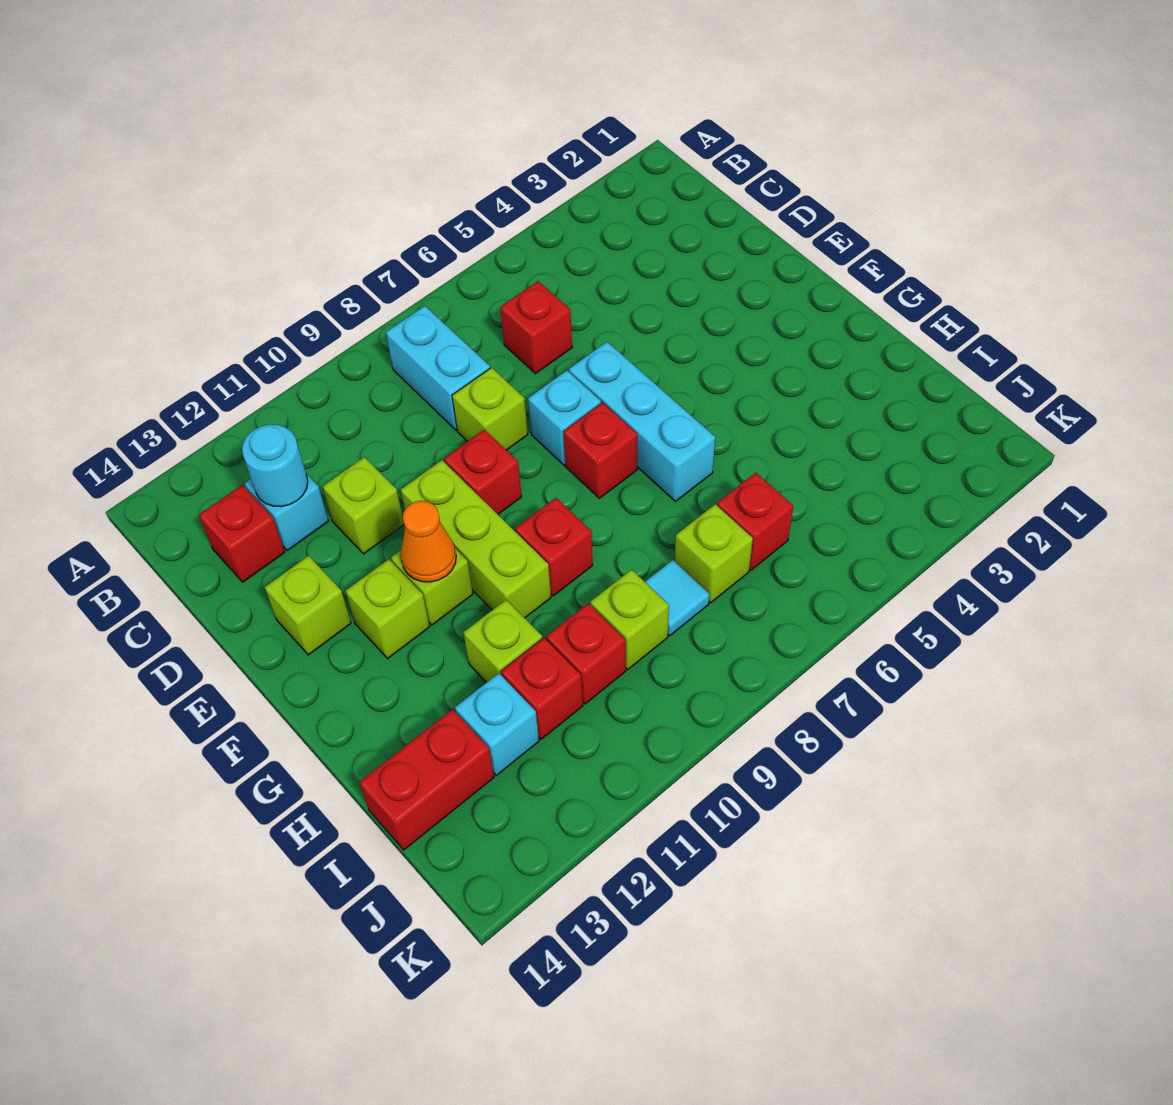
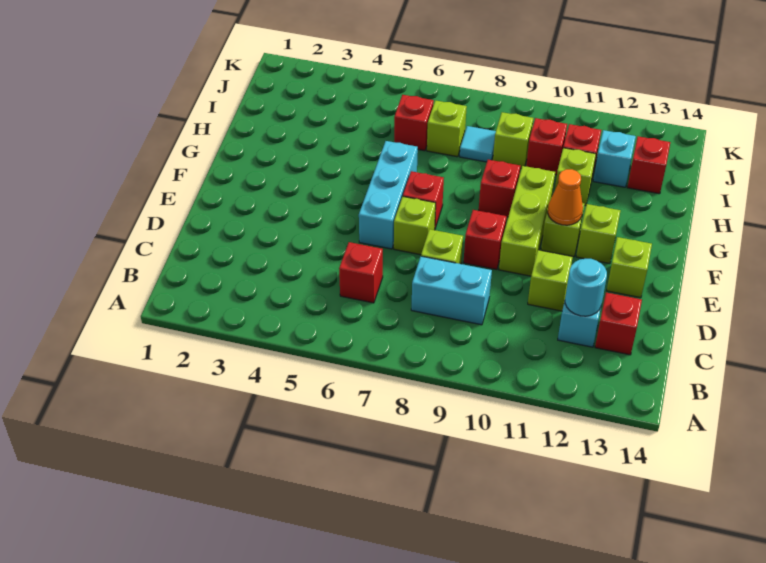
cyan 1x2 brick [386,306,490,430] -> cyan 1x2 brick turned to [411,256,492,325]
cyan 1x1 brick [528,370,601,465] -> lime 1x1 brick [394,197,436,255]
red 1x2 brick [359,709,494,850] -> red 1x1 brick [627,136,670,194]

